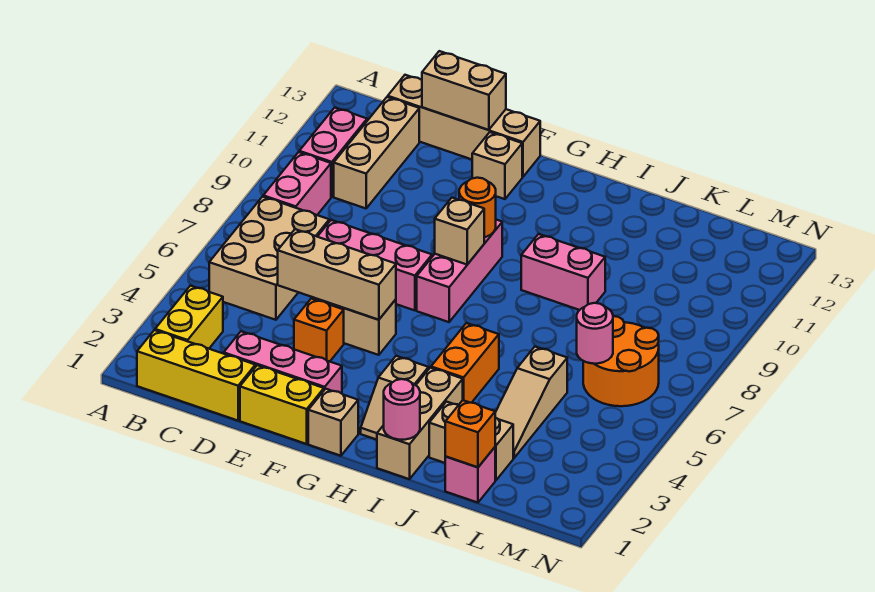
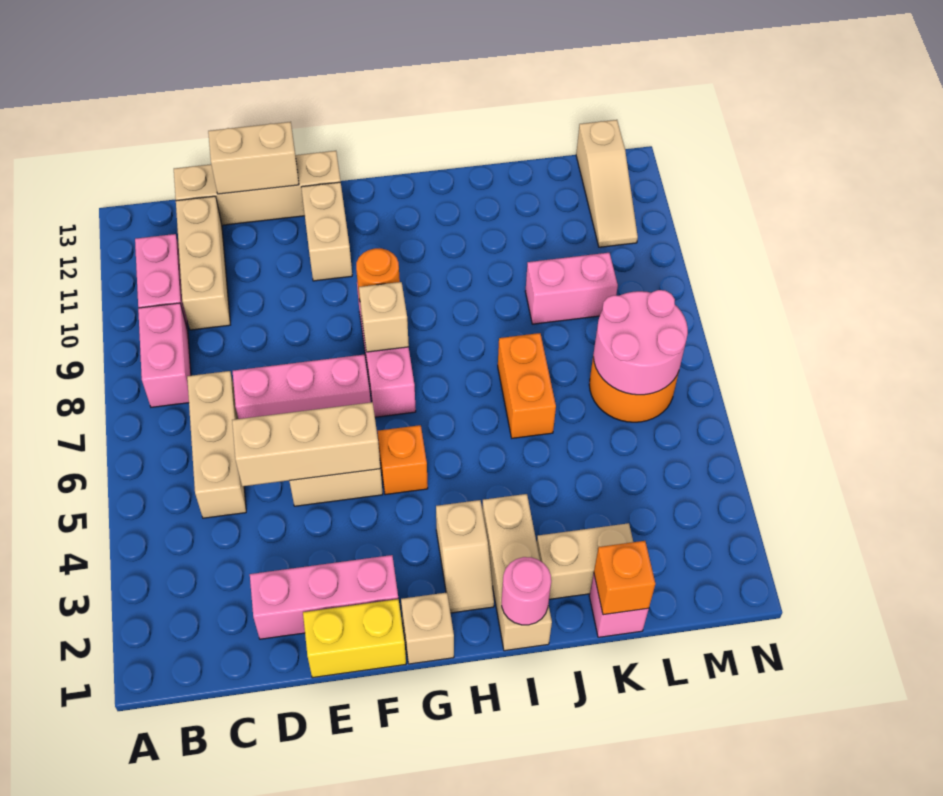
yellow 1x3 brick [137,330,255,421] -> none
yellow 1x2 brick [155,286,223,349] -> none
tan 2x3 brick [209,197,329,320] -> tan 1x3 brick [187,371,246,518]
orange 1x1 brick [294,299,344,362] -> orange 1x1 brick moved to [378,425,428,495]
tan 1x1 brick [472,132,522,199] -> tan 1x2 brick [301,182,352,281]
orange 1x2 brick [431,323,499,403] -> orange 1x2 brick moved to [498,333,556,438]
pink 1x2 brick [521,234,605,310] -> pink 1x2 brick moved to [525,253,618,324]
tan 1x3 slope [495,347,567,458] -> tan 1x3 slope moved to [576,120,638,247]
pink 1x1 round brick [577,303,613,364] -> pink 2x2 round brick [594,290,688,395]

